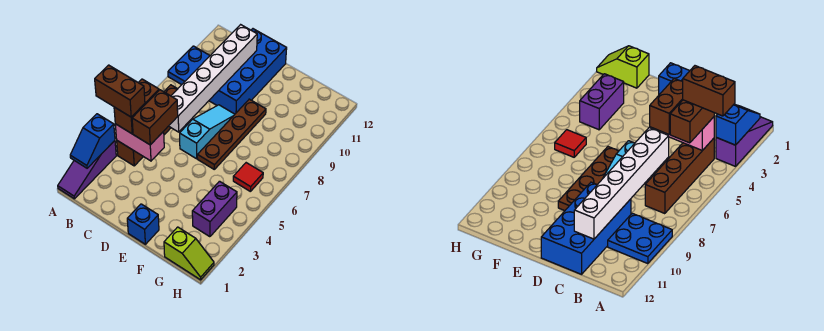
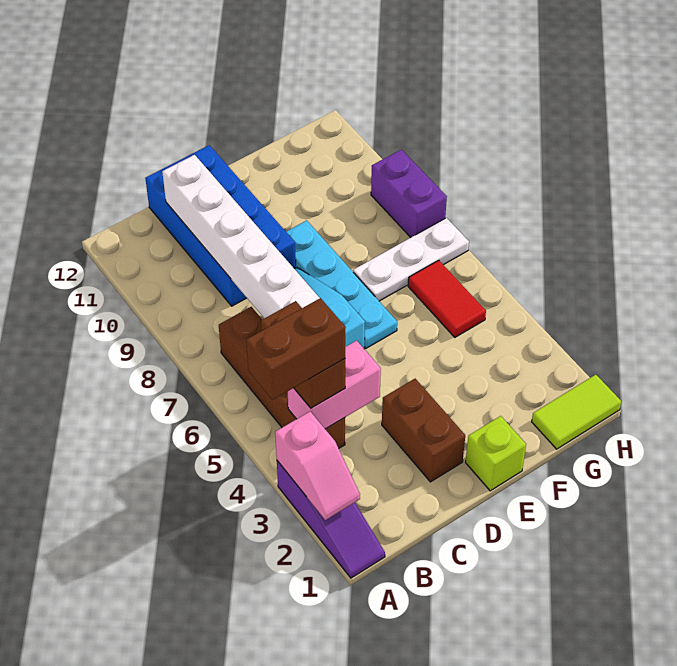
blue 1x2 slope [70,114,115,168] -> pink 1x2 slope [275,412,360,520]
blue 2x2 plate [168,46,210,85] -> none
brown 1x2 brick [132,90,178,145] -> brown 1x2 brick moved to [382,379,465,482]
blue 1x1 brick [127,204,159,244] -> lime 1x1 brick [466,416,526,491]
brown 1x4 plate [197,99,266,169] -> cyan 1x4 plate [286,221,397,348]
none -> white 1x3 plate [353,218,469,301]
lime 1x2 slope [164,227,214,280] -> lime 1x2 tile [532,375,621,449]
purple 1x2 brick [192,181,237,237] -> purple 1x2 brick moved to [371,150,447,237]
red 1x1 tile [233,163,263,192] -> red 1x2 tile [408,260,486,337]

